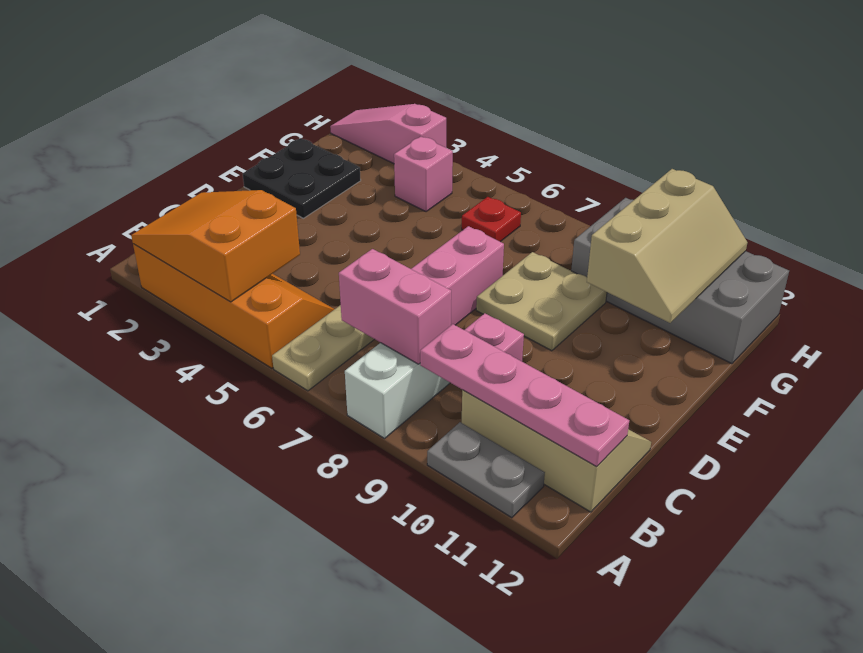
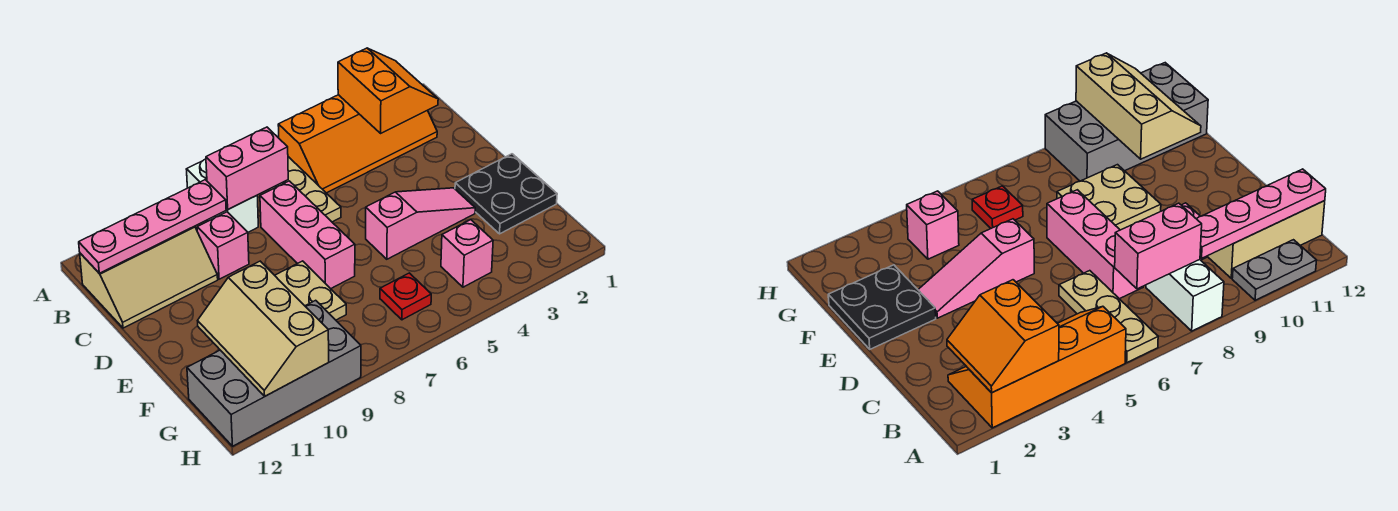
orange 2x3 slope [131,190,300,302] -> orange 2x2 slope [338,48,438,133]
pink 1x3 slope [330,104,446,164] -> pink 1x3 slope moved to [366,188,475,259]

